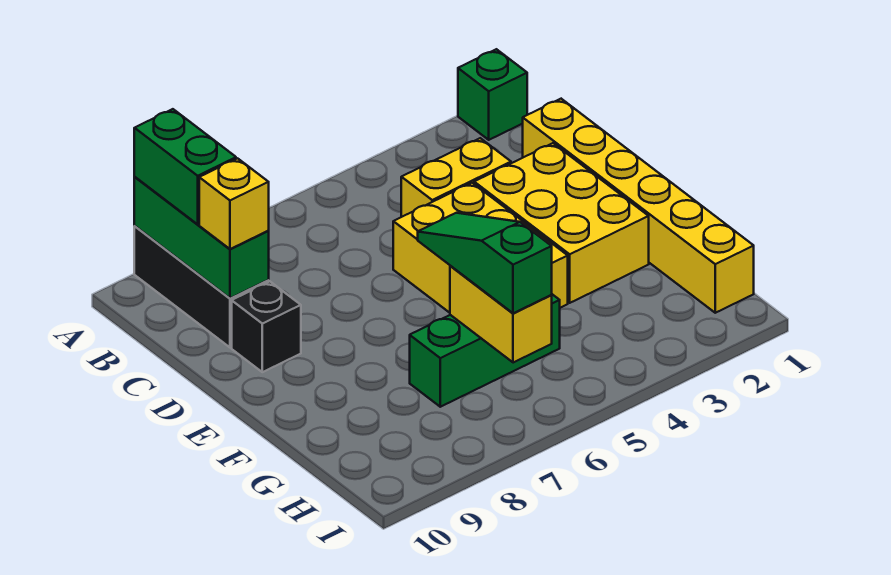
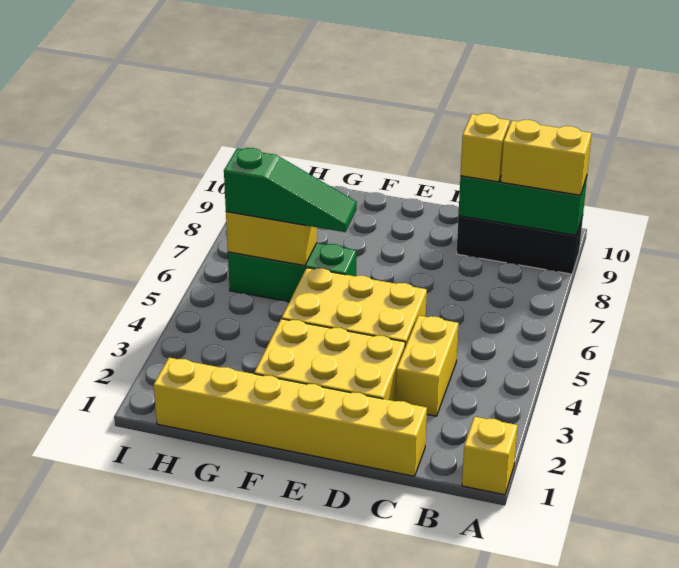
green 1x1 brick [458,49,527,140] -> yellow 1x1 brick [462,417,518,495]
green 1x2 brick [134,109,236,224] -> yellow 1x2 brick [501,120,592,195]
black 1x1 brick [232,282,301,372] -> none
green 1x3 brick [410,294,560,407] -> green 1x3 brick turned to [228,243,356,302]

